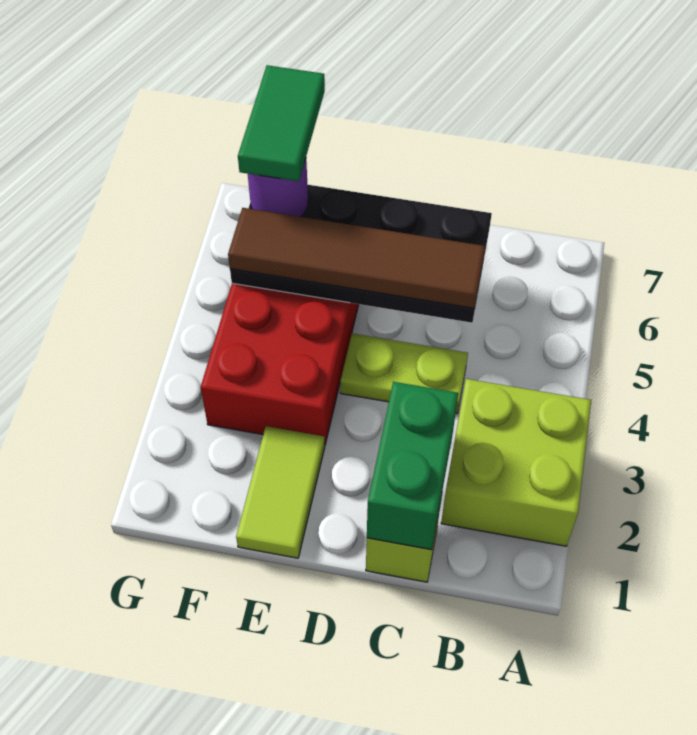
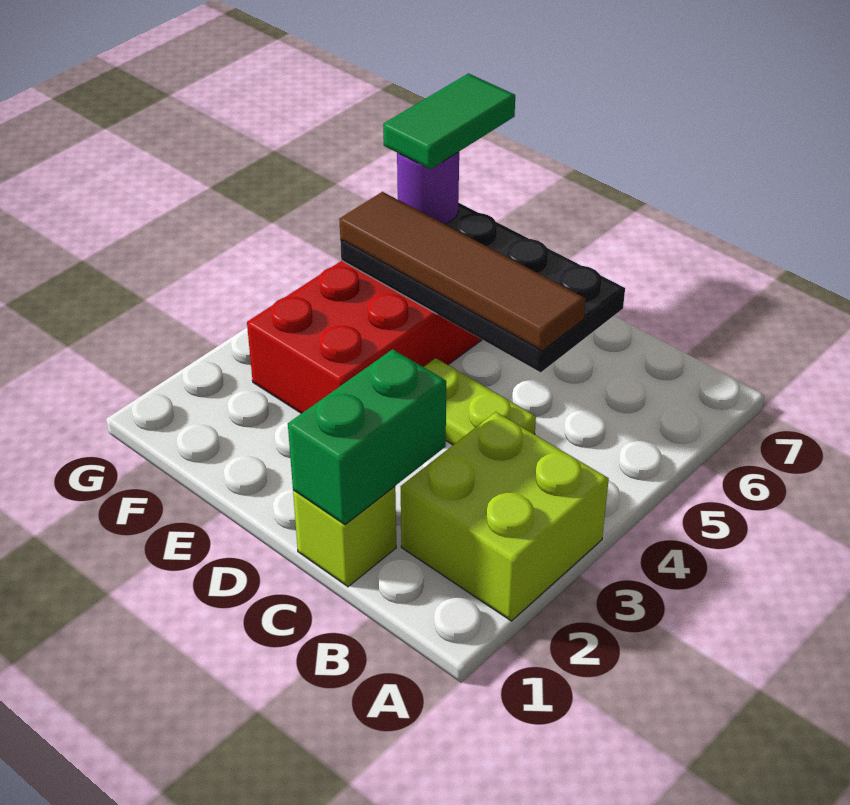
lime 1x2 tile [236,426,325,558] -> none

